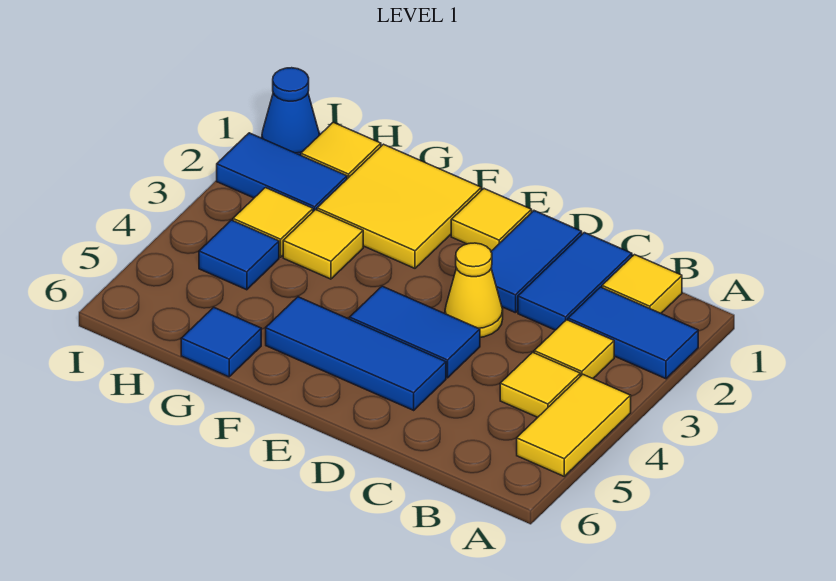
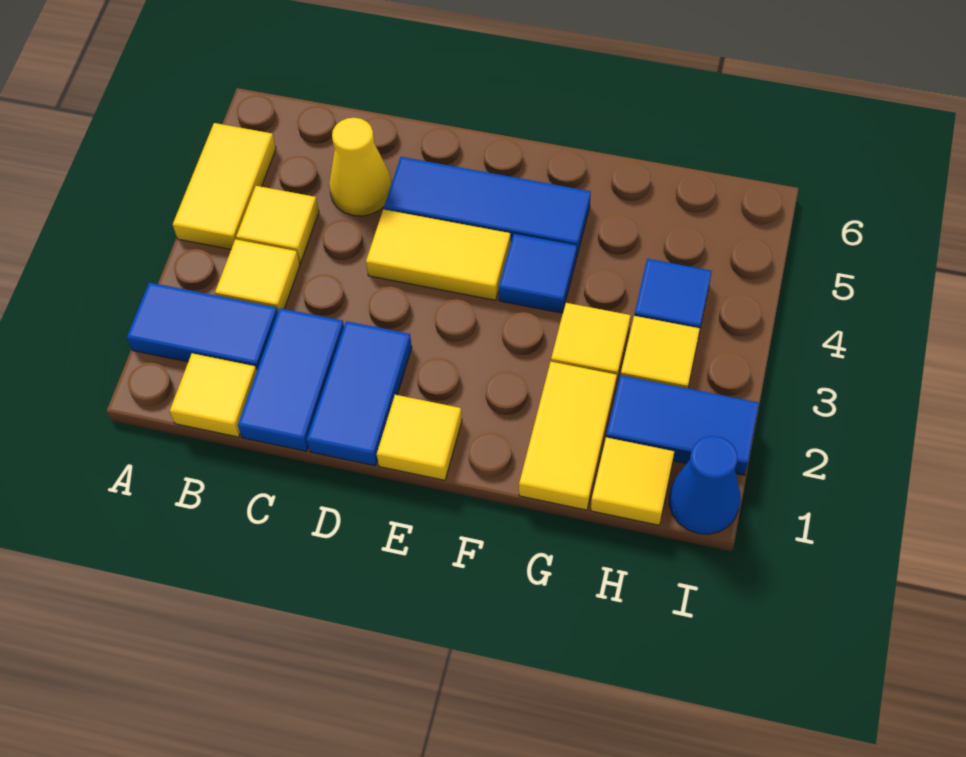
yellow 1x1 cone [445,243,503,337] -> yellow 1x1 cone moved to [329,118,392,216]
blue 1x2 tile [350,286,480,378] -> yellow 1x2 tile [366,209,511,300]
yellow 2x2 tile [317,144,481,268] -> yellow 1x2 tile [519,362,617,510]
blue 1x1 tile [181,307,261,377] -> blue 1x1 tile moved to [499,234,577,313]

